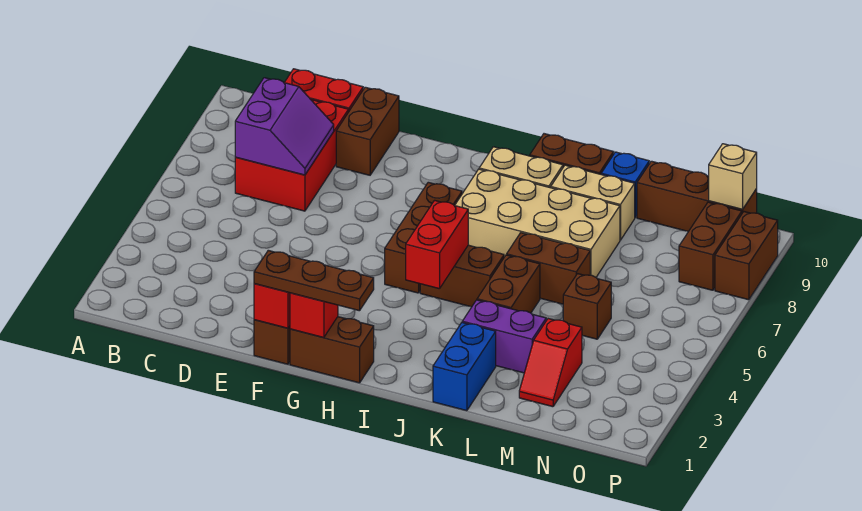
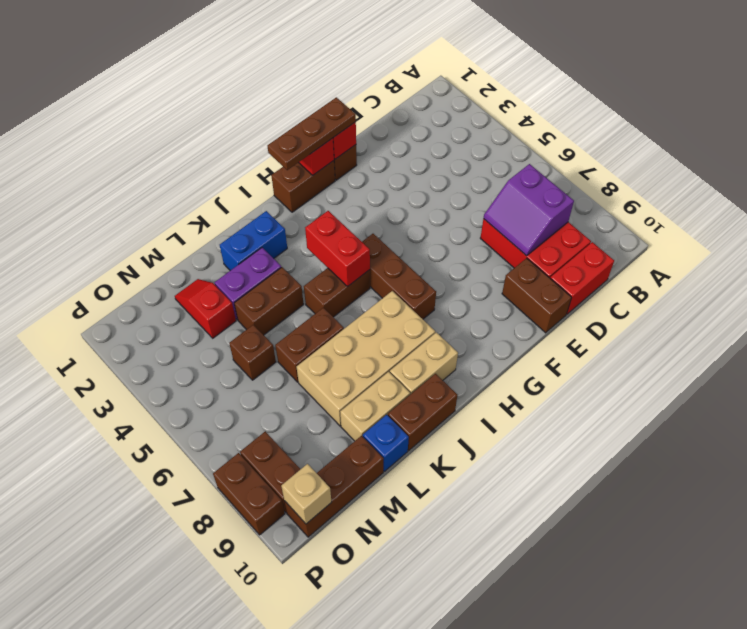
blue 1x2 brick [433,323,496,411] -> blue 1x2 brick turned to [220,211,287,271]
brown 1x2 brick [477,255,540,313] -> brown 1x2 brick turned to [234,267,304,335]

